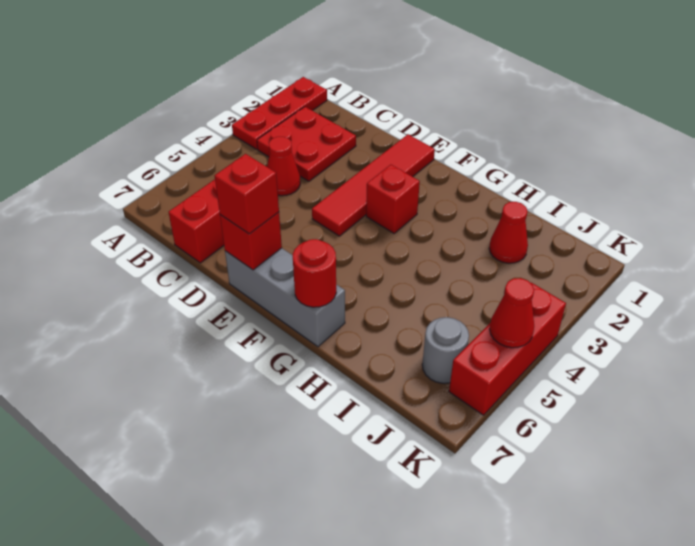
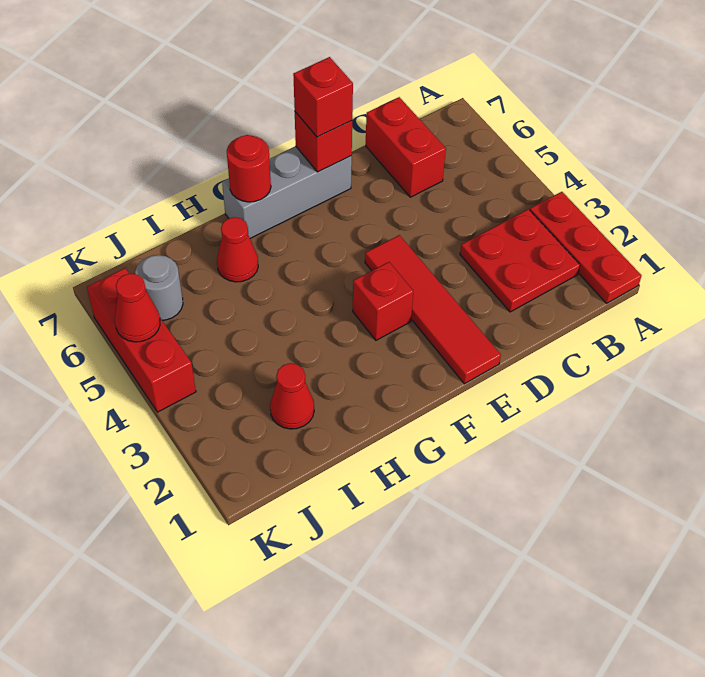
red 1x1 cone [267,137,300,196] -> red 1x1 cone moved to [217,217,258,282]

